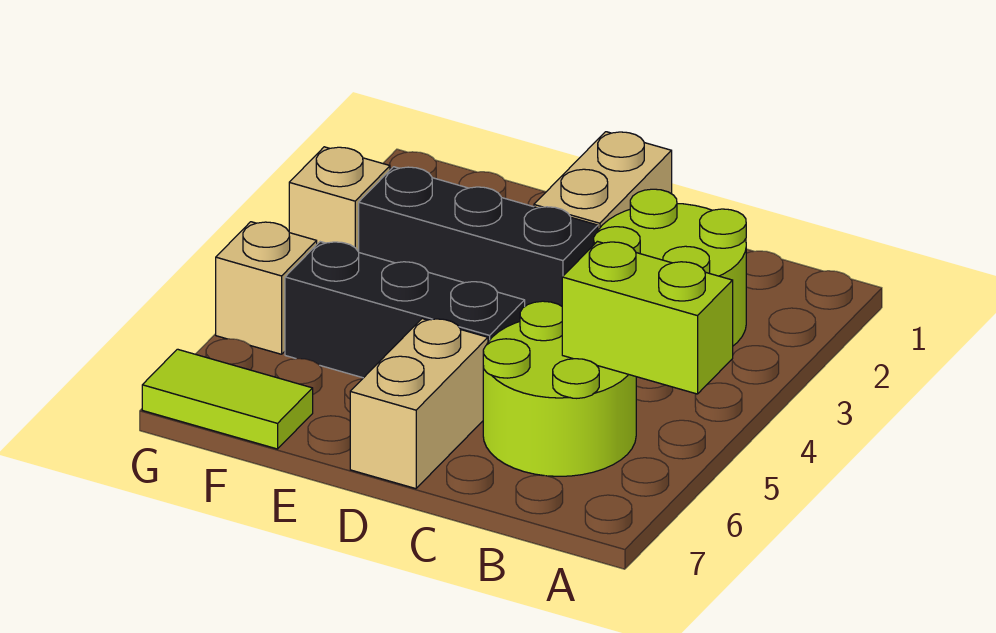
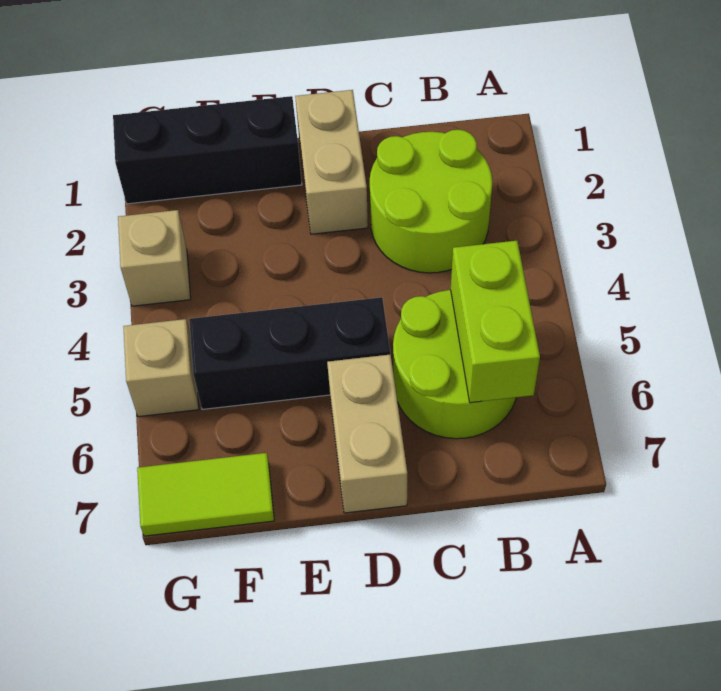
lime 1x2 brick [562,241,733,394] -> lime 1x2 brick turned to [451,241,540,403]
black 1x3 brick [359,167,598,306] -> black 1x3 brick moved to [113,96,302,204]

